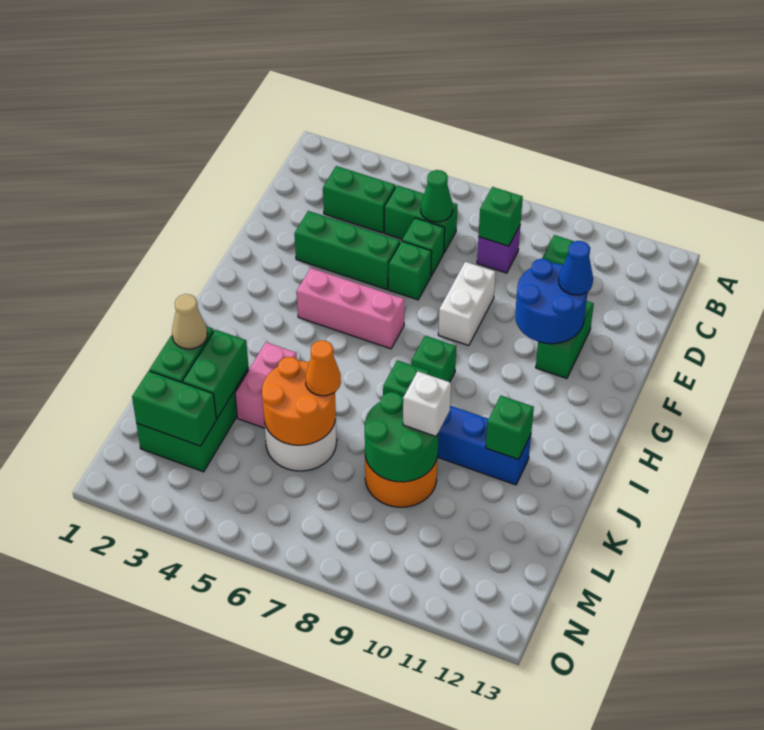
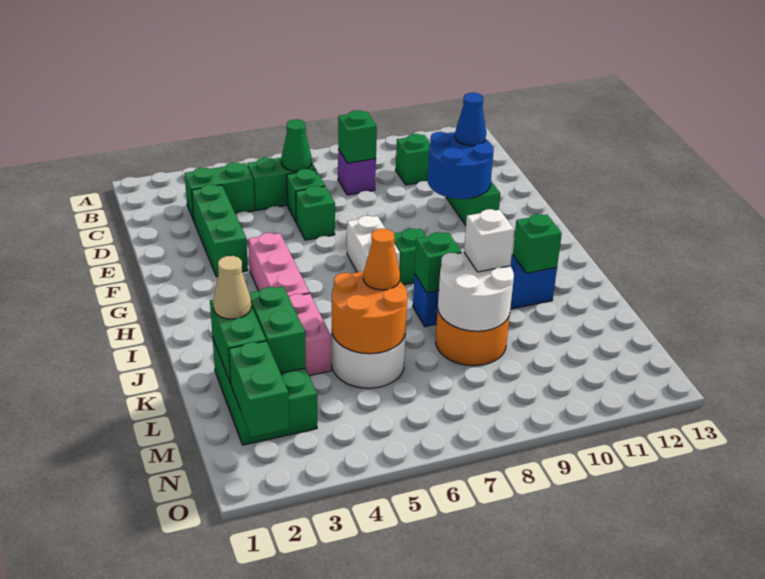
green 1x3 brick [295,211,400,290] -> green 1x3 brick turned to [192,184,248,277]
white 1x2 brick [438,262,496,346] -> white 1x2 brick moved to [347,216,400,272]
pink 1x3 brick [297,268,405,349] -> pink 1x3 brick turned to [248,233,309,296]
green 2x2 round brick [365,392,438,482] -> white 2x2 round brick [438,252,514,331]
green 1x2 brick [132,371,216,446] -> green 1x2 brick turned to [229,341,289,437]

